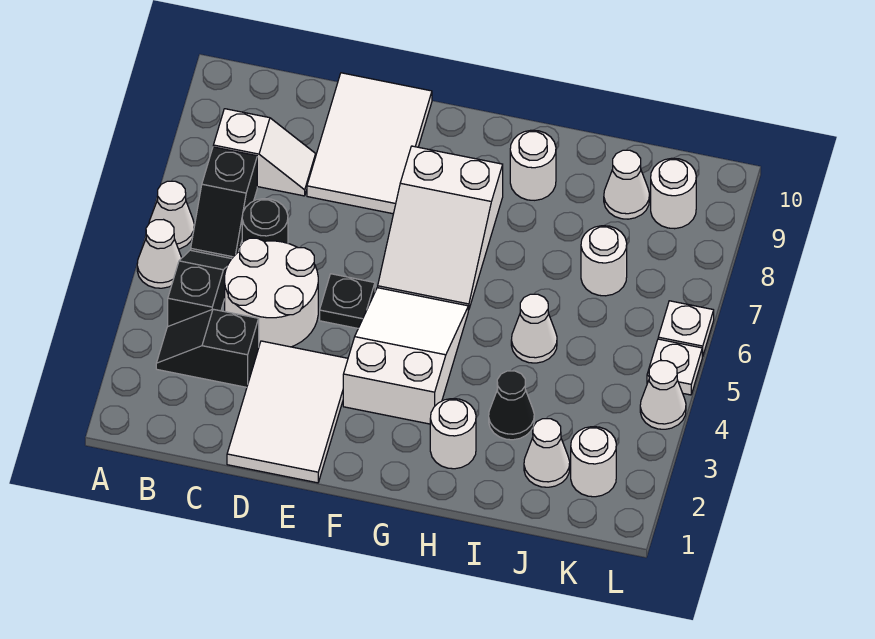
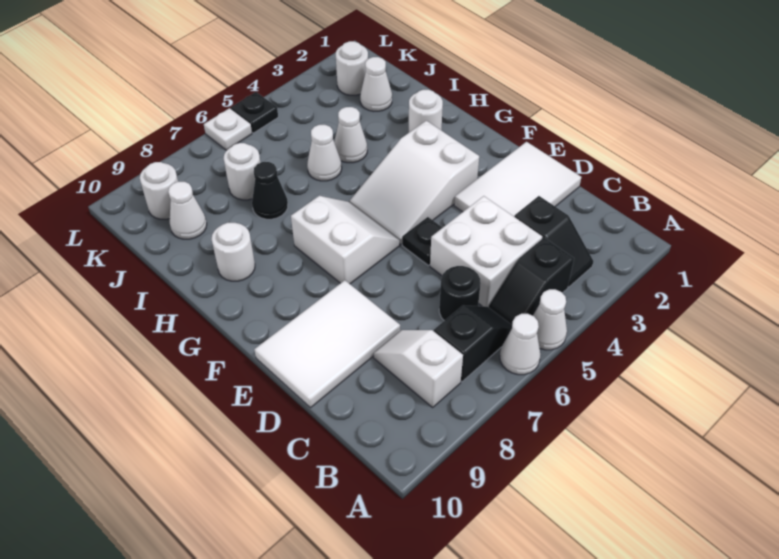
white 2x2 round brick [225,238,318,347] -> white 2x2 brick [430,196,542,307]
white 2x3 slope [378,146,503,310] -> white 2x2 slope [291,196,400,284]
black 1x1 cone [489,371,534,440] -> black 1x1 cone moved to [252,162,288,219]
white 1x1 cone [640,361,686,429] -> white 1x1 cone moved to [334,107,367,163]
white 1x1 plate [647,339,703,395] -> black 1x1 plate [231,92,278,133]

